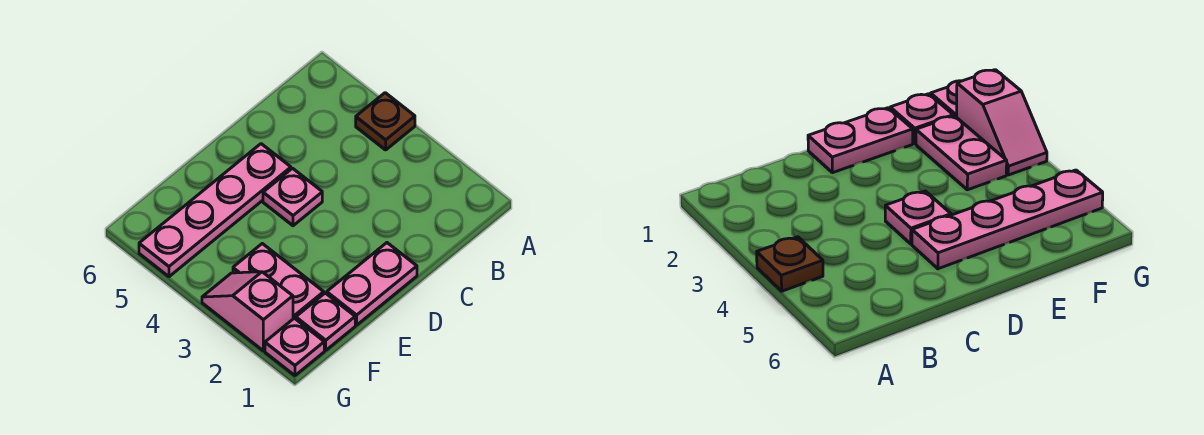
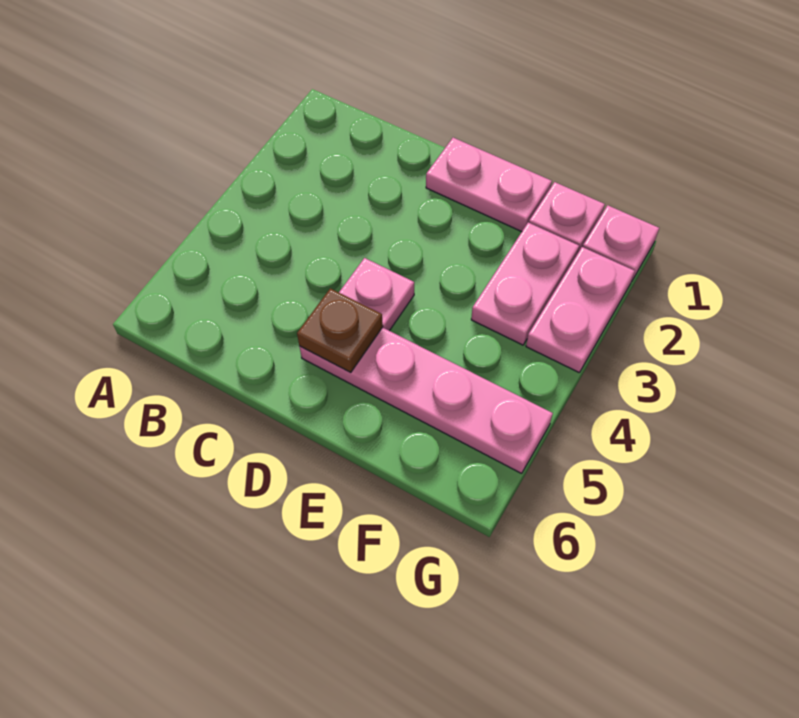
brown 1x1 plate [356,93,415,150] -> brown 1x1 plate moved to [297,288,383,372]
pink 1x2 slope [202,272,293,351] -> pink 1x2 plate [526,247,635,373]

